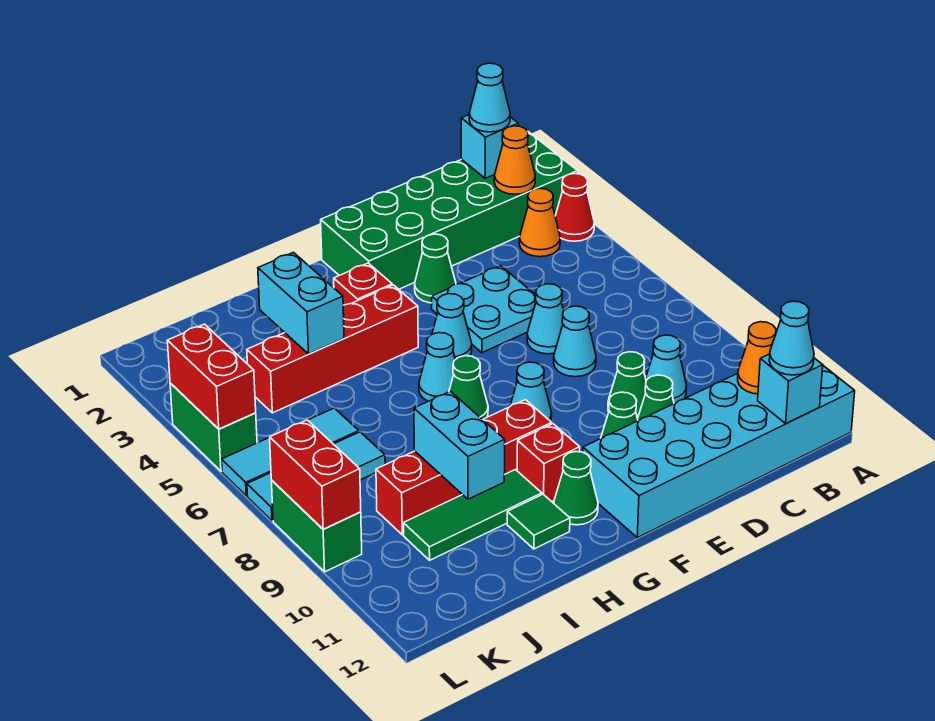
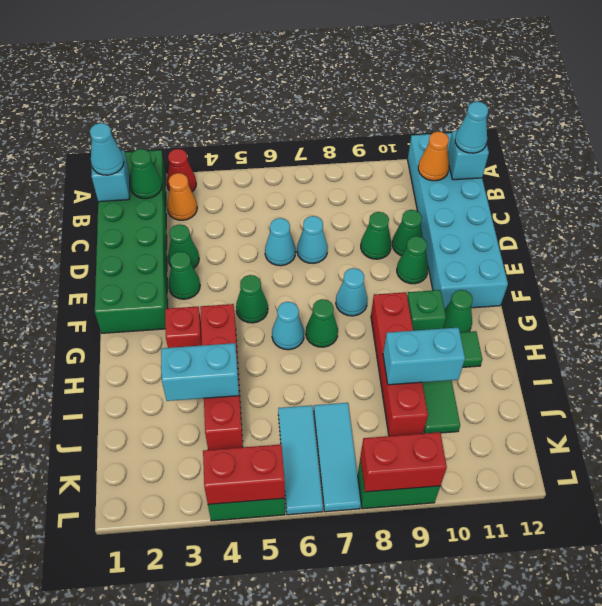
orange 1x1 cone [494,126,535,194] -> green 1x1 cone [130,149,162,199]
cyan 1x1 cone [646,335,687,403] -> none
none -> green 1x1 cone [168,224,199,268]
cyan 2x2 plate [432,266,536,353] -> none
cyan 1x1 cone [432,294,472,360] -> green 1x1 cone [236,275,268,323]
red 1x1 brick [517,424,580,502] -> green 1x1 brick [407,290,446,331]

